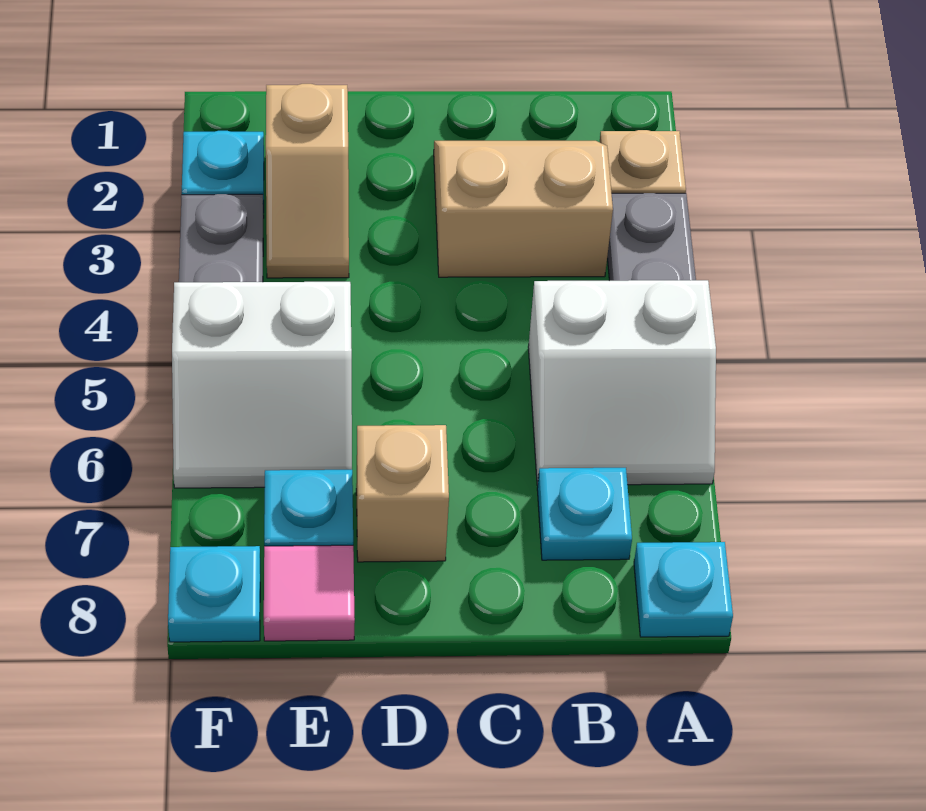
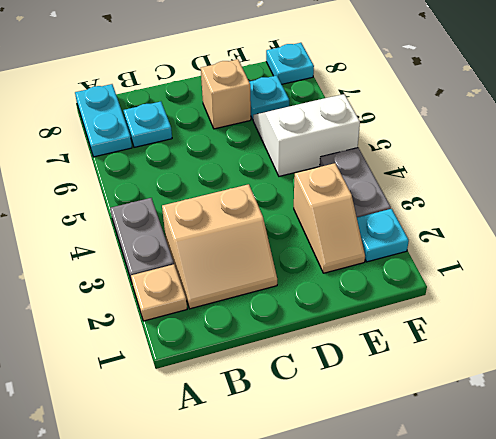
white 2x2 slope [528,280,716,485] -> none
cyan 1x1 plate [634,542,733,637] -> cyan 1x2 plate [75,84,132,157]
tan 1x2 slope [266,84,349,278] -> tan 1x2 slope turned to [294,163,365,273]
pink 1x1 tile [264,545,355,641] -> none

